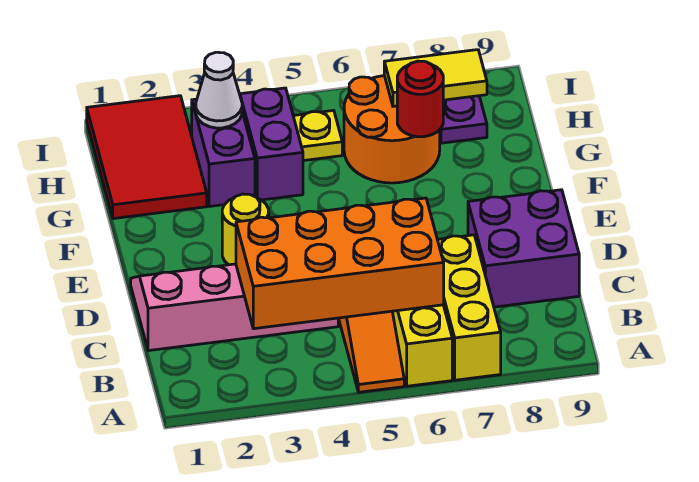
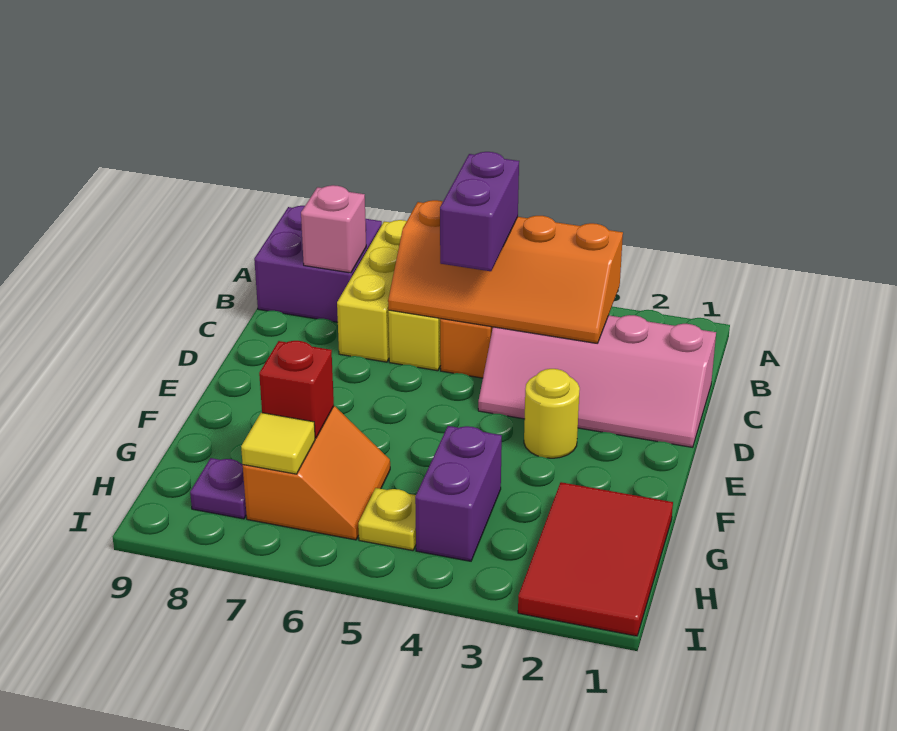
orange 2x4 brick [236,198,444,329] -> orange 2x4 slope [388,200,623,343]
none -> pink 1x1 brick [301,185,366,273]
purple 2x2 brick [468,190,579,307] -> purple 2x2 brick moved to [254,206,382,322]
purple 1x2 brick [192,99,255,206] -> purple 1x2 brick moved to [440,152,519,271]
orange 2x2 round brick [344,76,440,183] -> orange 2x2 slope [243,406,390,540]
red 1x1 round brick [397,61,443,137] -> red 1x1 brick [259,341,334,438]
white 1x1 cone [196,52,242,128] -> none
yellow 1x2 tile [384,50,487,106] -> yellow 1x1 tile [241,413,315,474]

